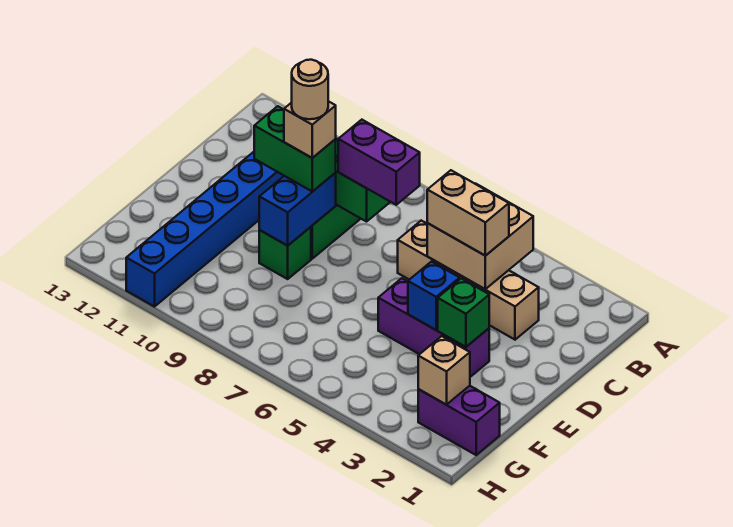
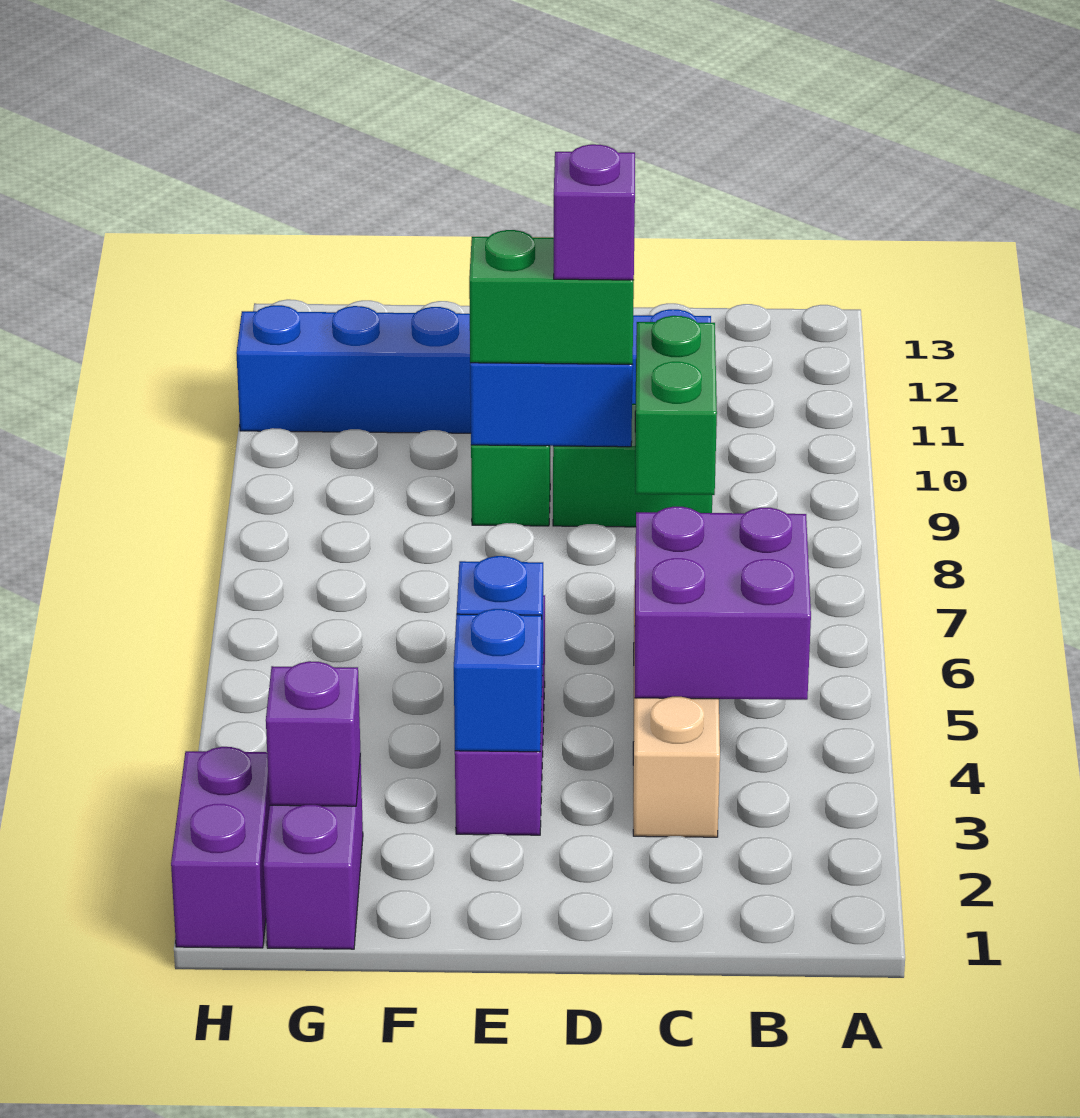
tan 2x2 brick [427,184,533,289] -> purple 2x2 brick [635,507,811,700]
tan 1x2 brick [427,170,509,256] -> none
purple 1x2 brick [338,120,420,205] -> purple 1x2 brick moved to [171,747,270,948]
green 1x2 brick [254,106,336,192] -> green 1x2 brick turned to [469,230,634,364]
tan 1x1 brick [284,101,336,158] -> purple 1x1 brick [554,144,635,280]
tan 1x1 round brick [292,60,328,119] -> none
green 1x1 brick [438,279,489,347] -> blue 1x1 brick [454,609,542,752]
tan 1x1 brick [418,336,470,405] -> purple 1x1 brick [266,661,361,806]

